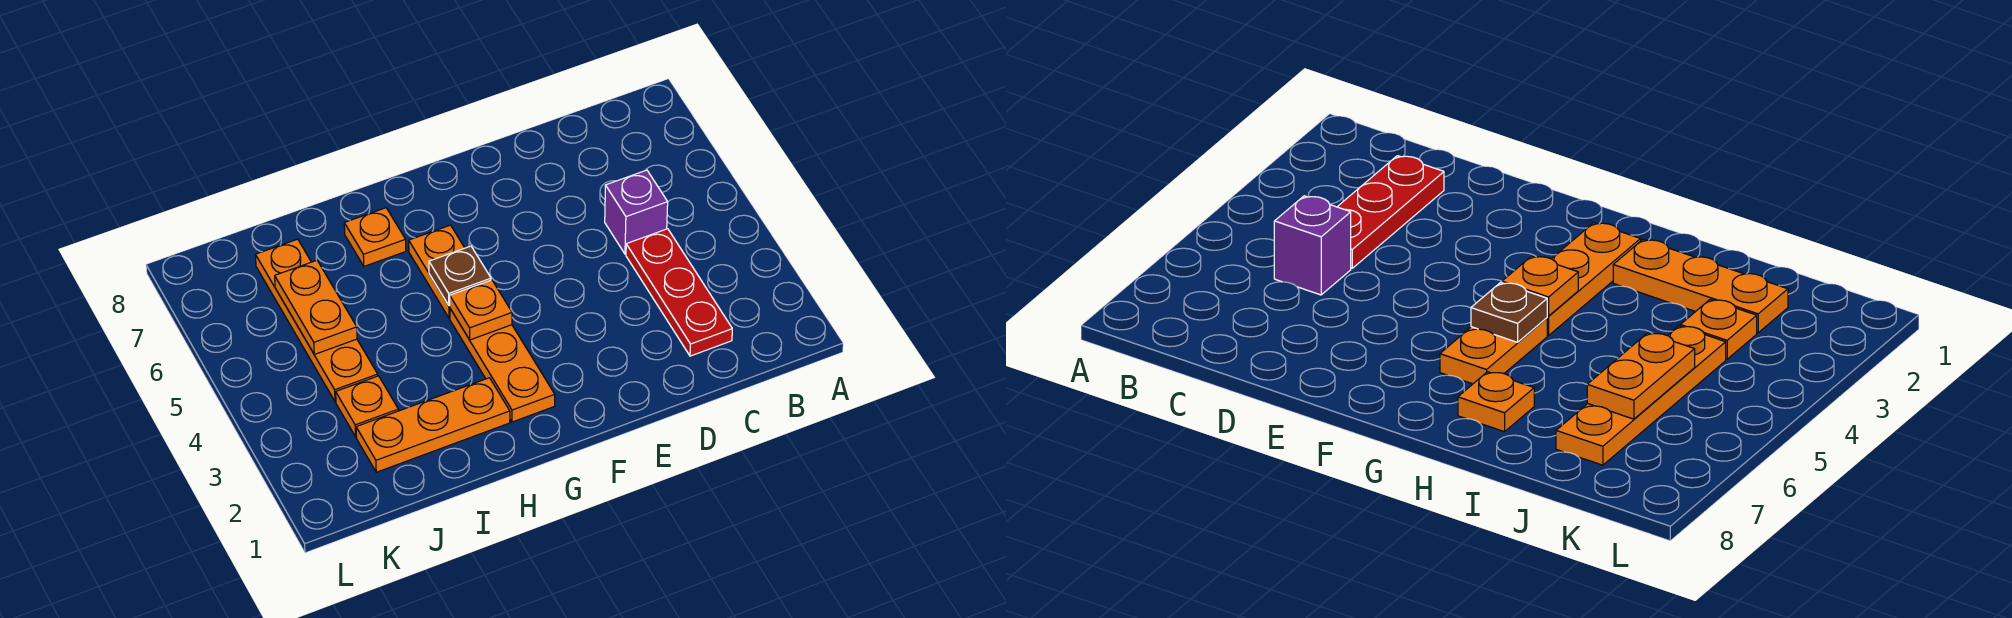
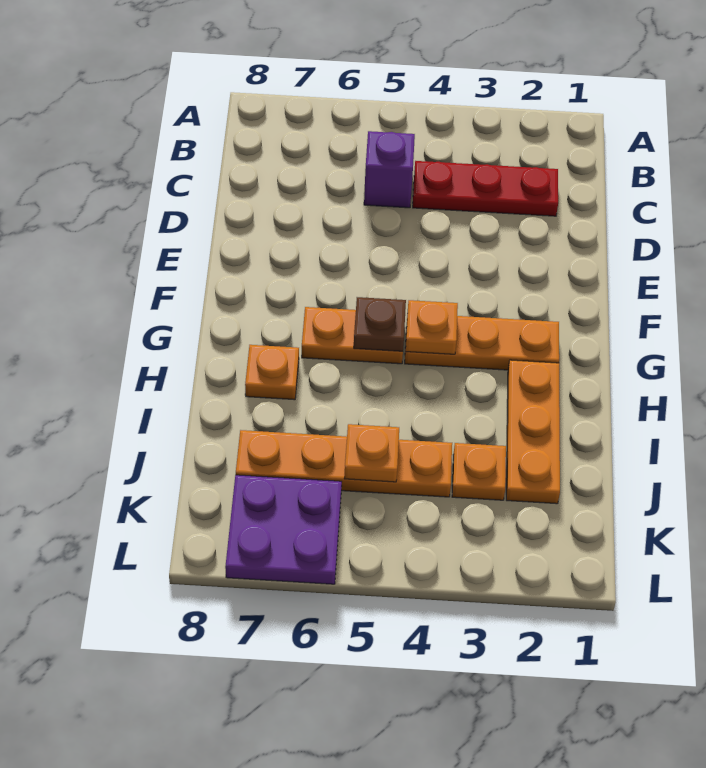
orange 1x2 plate [275,260,357,354] -> orange 1x1 plate [344,424,399,482]
none -> purple 2x2 plate [225,475,342,584]

